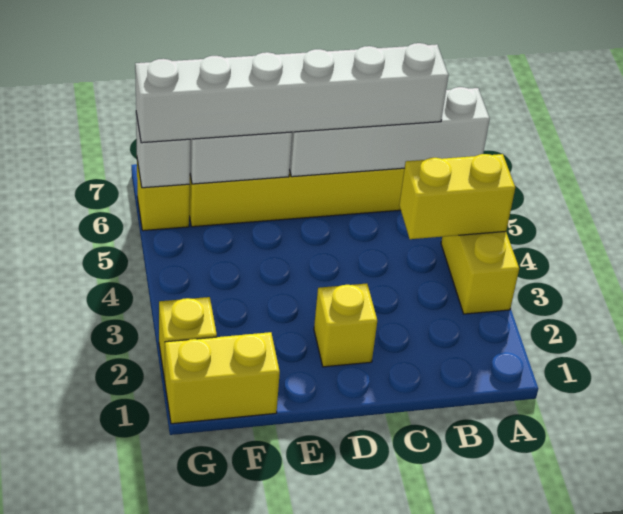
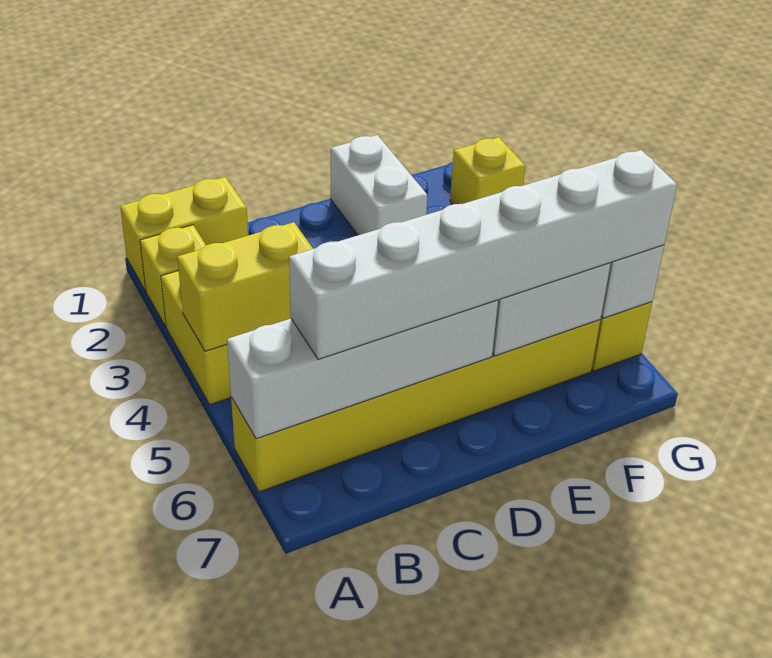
yellow 1x1 brick [314,283,377,367] -> yellow 1x1 brick moved to [140,225,206,327]
none -> white 1x2 brick [331,135,427,235]
yellow 1x2 brick [165,332,280,424] -> yellow 1x2 brick moved to [120,177,248,291]

